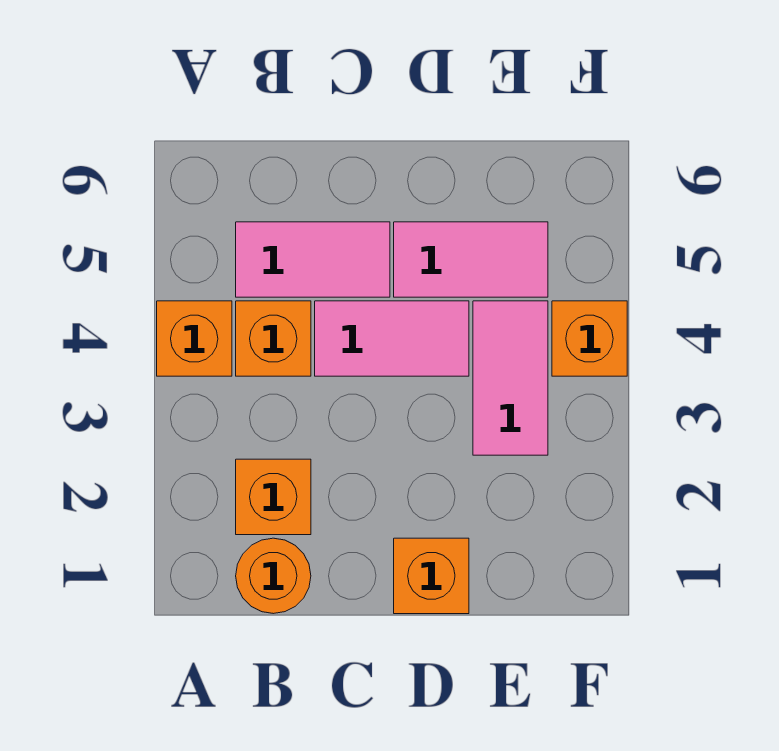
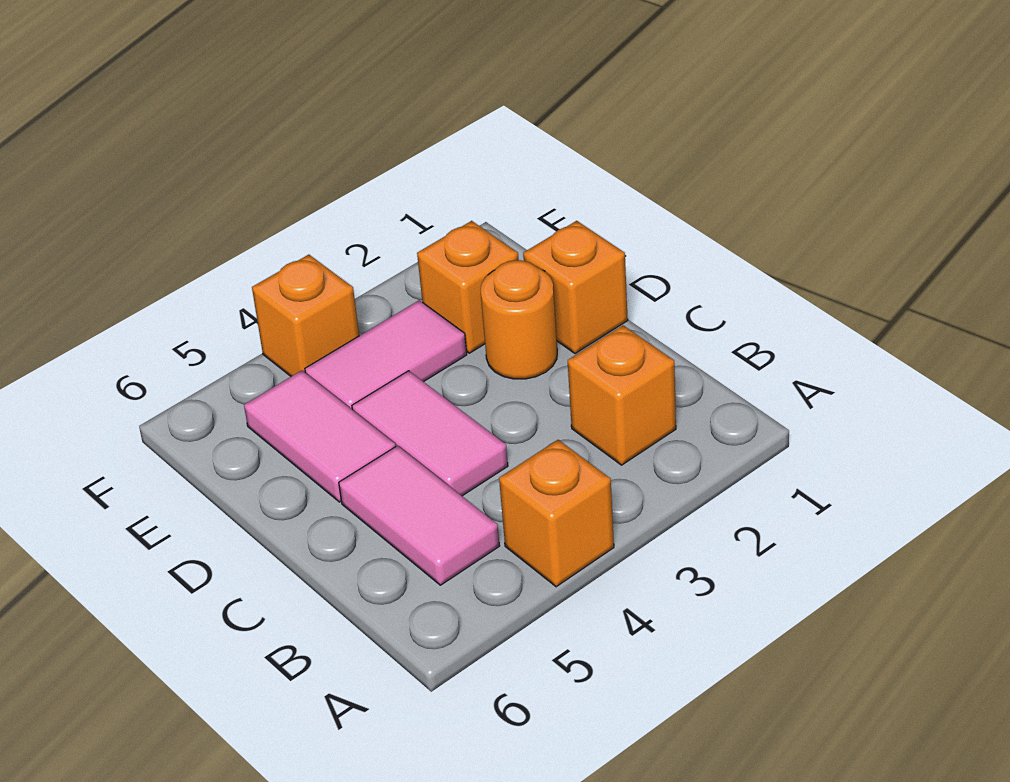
orange 1x1 round brick [236,538,311,614] -> orange 1x1 round brick moved to [481,260,557,379]
orange 1x1 brick [236,301,311,376] -> orange 1x1 brick moved to [417,221,519,353]

